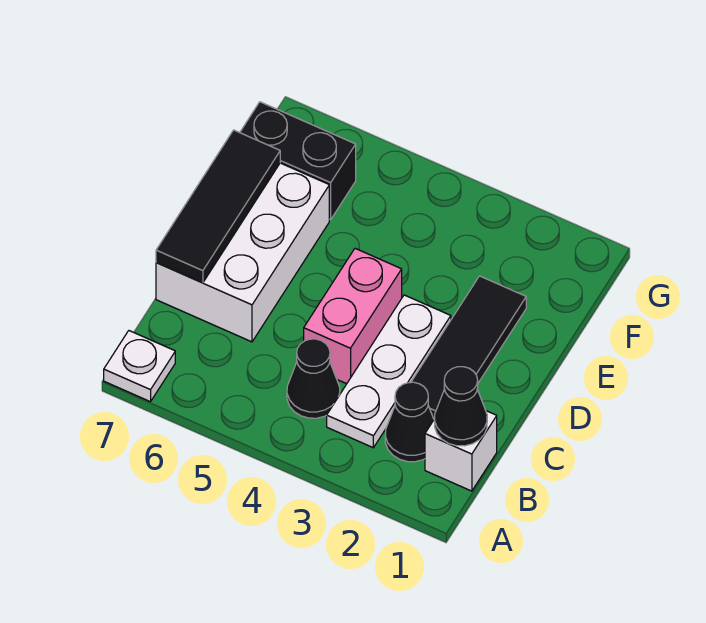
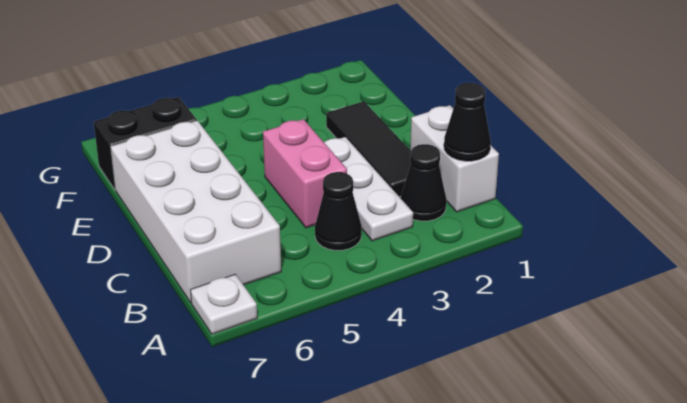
white 1x1 brick [425,411,497,491] -> white 1x2 brick [410,105,499,212]
white 2x3 brick [156,163,329,342] -> white 2x4 brick [111,121,281,303]
black 1x3 tile [156,130,280,283] -> none

